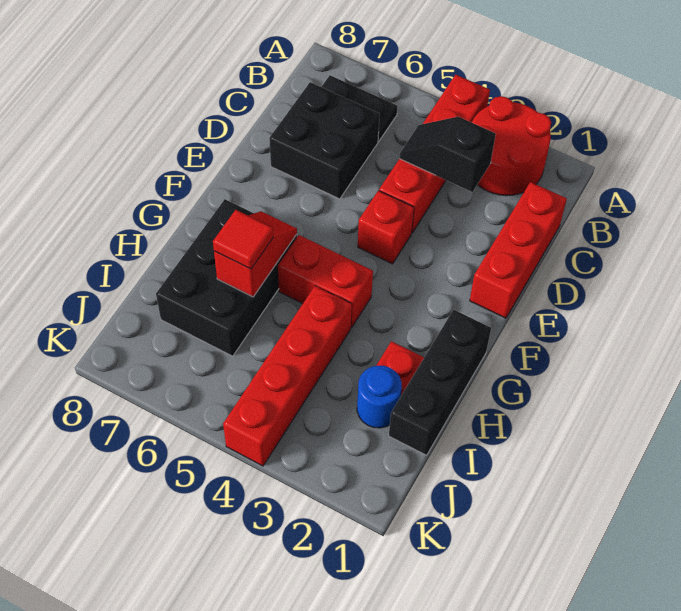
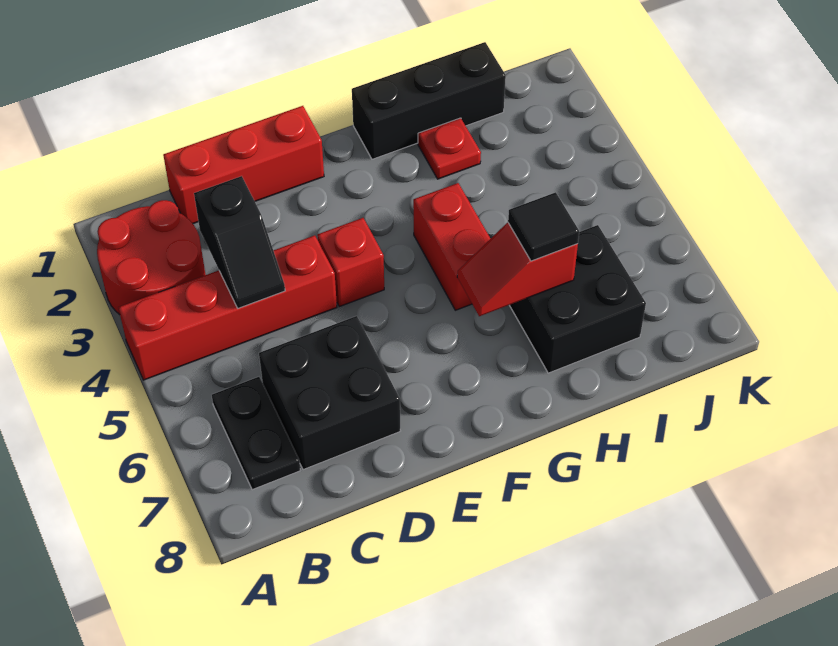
black 2x3 brick [156,199,297,356] -> black 2x2 brick [510,225,646,373]
red 1x4 brick [223,286,352,466] -> none
red 1x1 tile [213,210,273,269] -> black 1x1 tile [508,192,579,261]
blue 1x1 round brick [357,366,402,428] -> none

